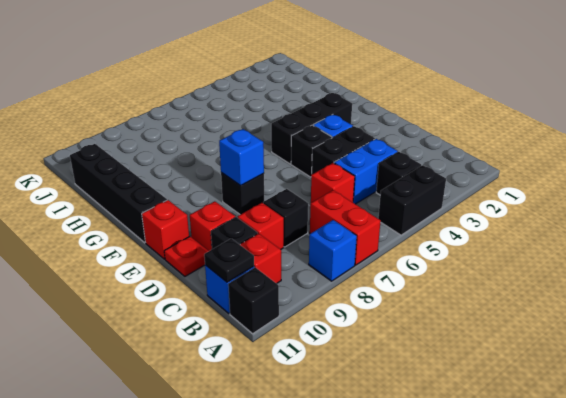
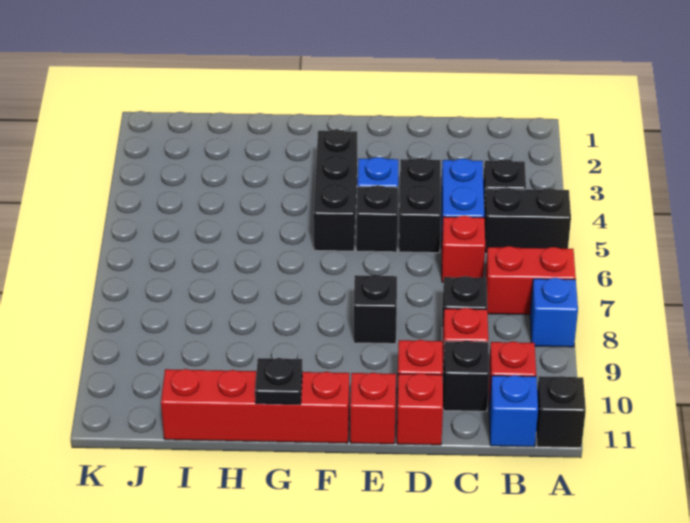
black 1x2 brick [378,165,446,235] -> black 1x2 brick turned to [484,187,571,254]
black 1x1 plate [204,239,254,282] -> black 1x1 plate moved to [255,358,303,404]
red 1x1 plate [164,236,209,276] -> red 1x1 brick [397,373,443,445]
blue 1x1 brick [219,129,264,186] -> none
black 1x4 brick [70,144,167,243] -> red 1x4 brick [161,369,349,443]

